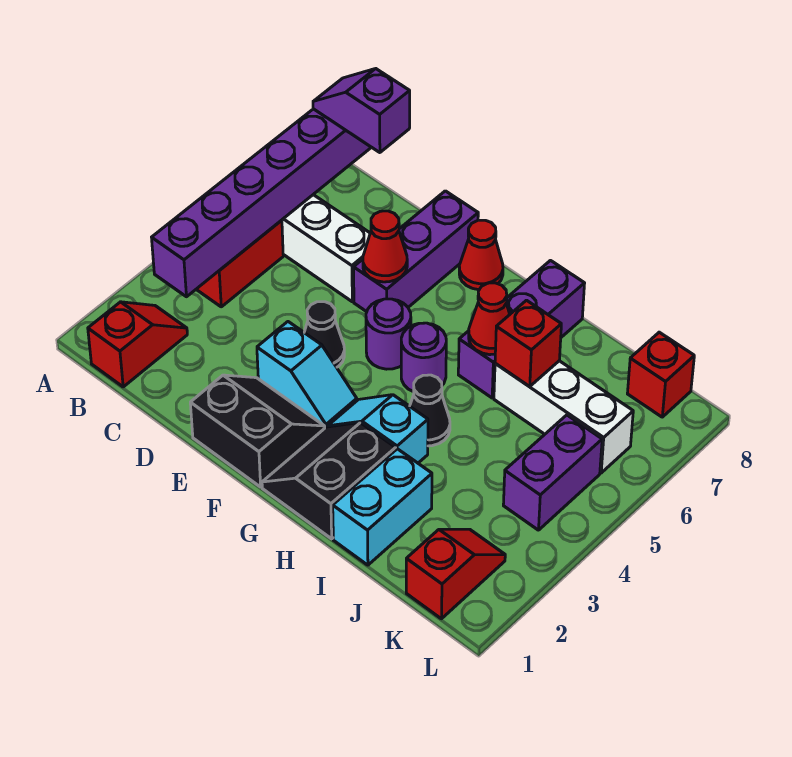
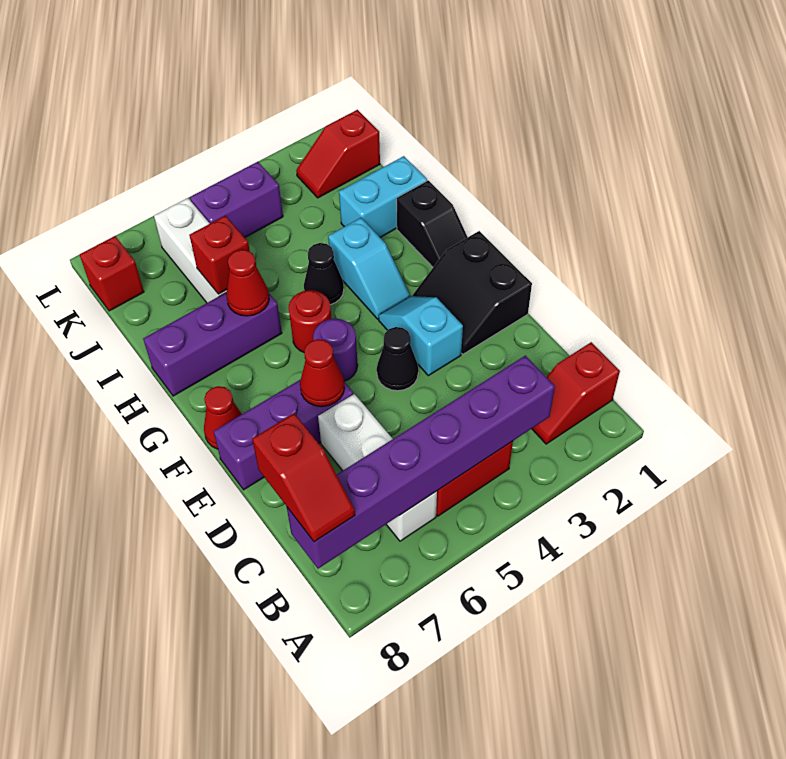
purple 1x2 slope [313,69,410,153] -> red 1x2 slope [252,413,355,542]
black 2x2 slope [262,423,396,539] -> black 1x2 slope [397,180,468,267]
purple 1x1 round brick [401,323,446,392] -> red 1x1 round brick [288,290,331,352]

